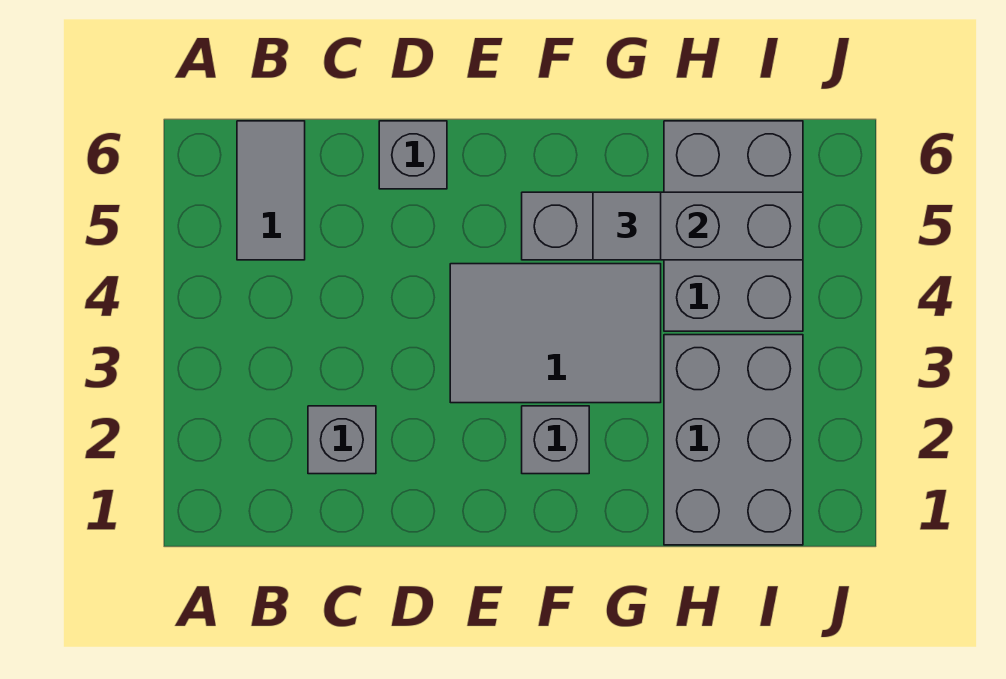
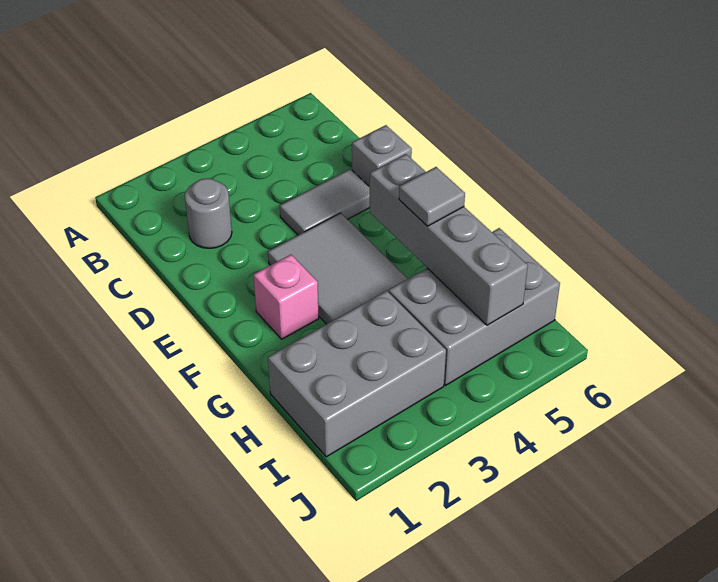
grey 1x2 tile [237,121,305,260] -> grey 1x2 tile moved to [280,169,370,235]
grey 1x1 brick [308,406,376,474] -> grey 1x1 round brick [185,178,232,249]
grey 1x1 brick [522,406,589,474] -> pink 1x1 brick [253,255,319,339]

